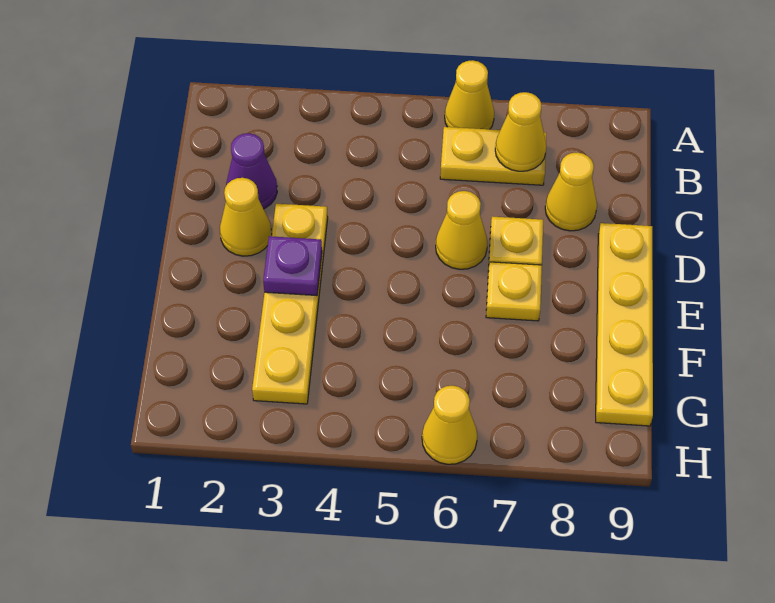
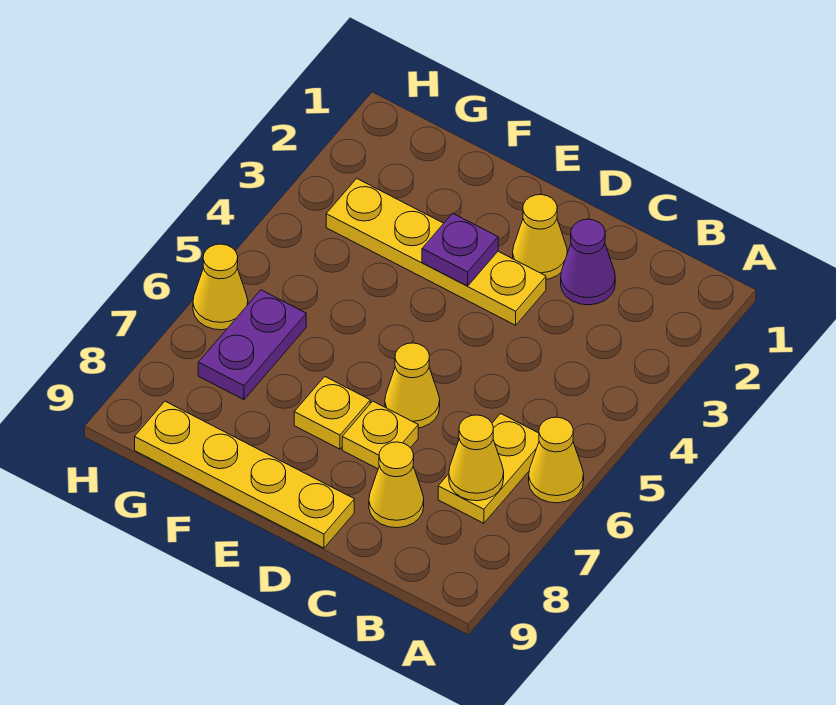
none -> purple 1x2 plate [198,290,306,400]

